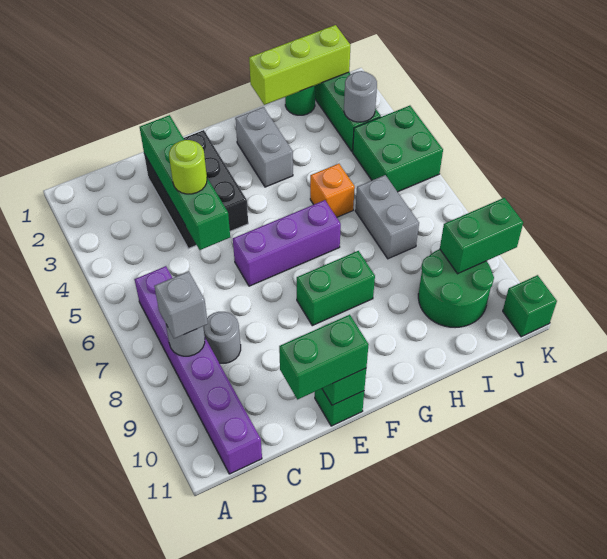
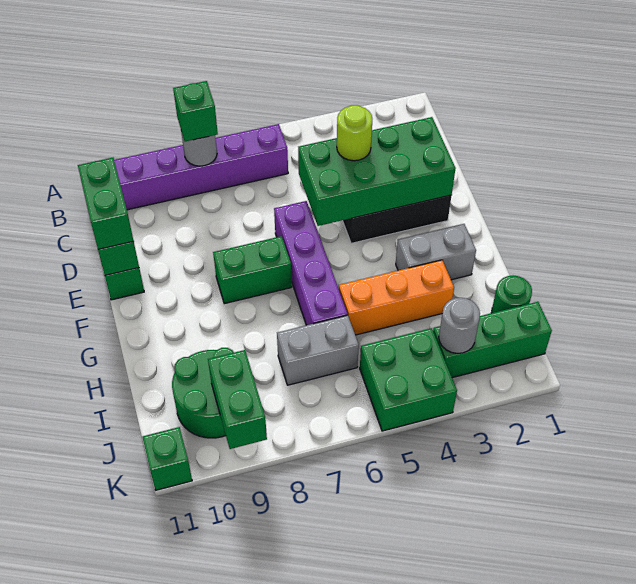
grey 1x1 brick [154,271,208,339] -> green 1x1 brick [173,81,218,141]
grey 1x1 round brick [204,312,241,363] -> none
green 1x4 brick [140,115,230,250] -> green 2x4 brick [298,117,456,226]
purple 1x3 brick [233,200,341,286] -> purple 1x4 brick [274,201,347,325]
green 1x2 brick [297,251,375,326] -> green 1x2 brick turned to [213,236,292,304]
lime 1x3 brick [249,25,350,105] -> none
orange 1x1 brick [310,164,355,217] -> orange 1x3 brick [339,260,454,335]

